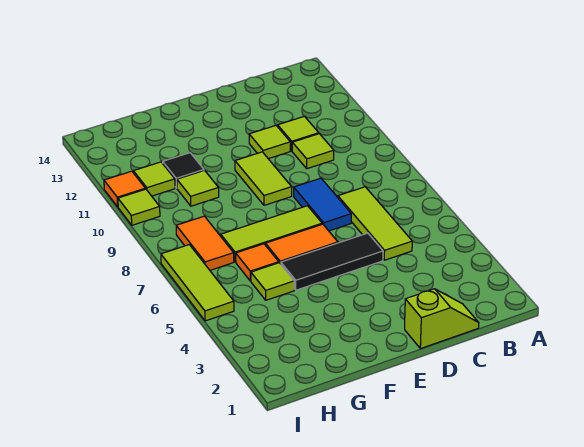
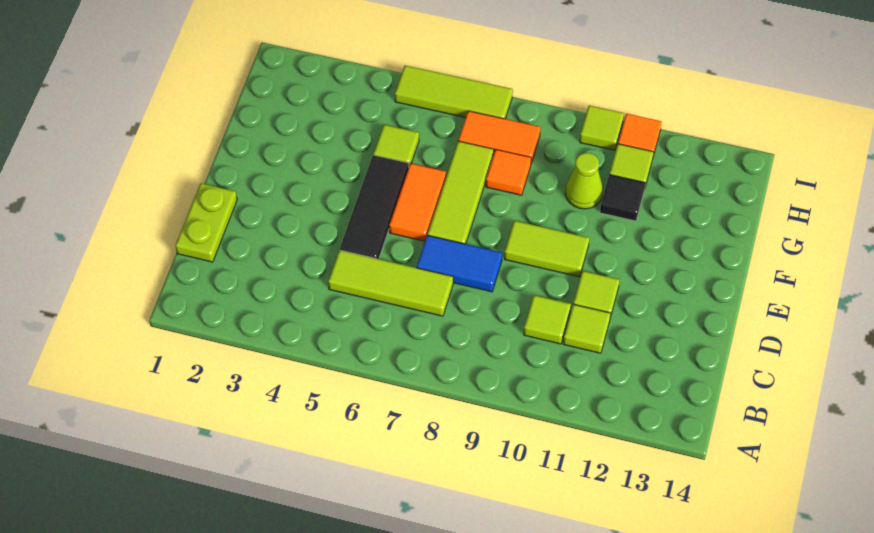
lime 1x2 slope [405,289,479,349] -> lime 1x2 plate [175,183,237,262]
orange 1x1 tile [236,244,279,281] -> orange 1x1 tile moved to [486,150,531,195]
lime 1x1 tile [177,171,219,206] -> lime 1x1 cone [566,153,603,209]

